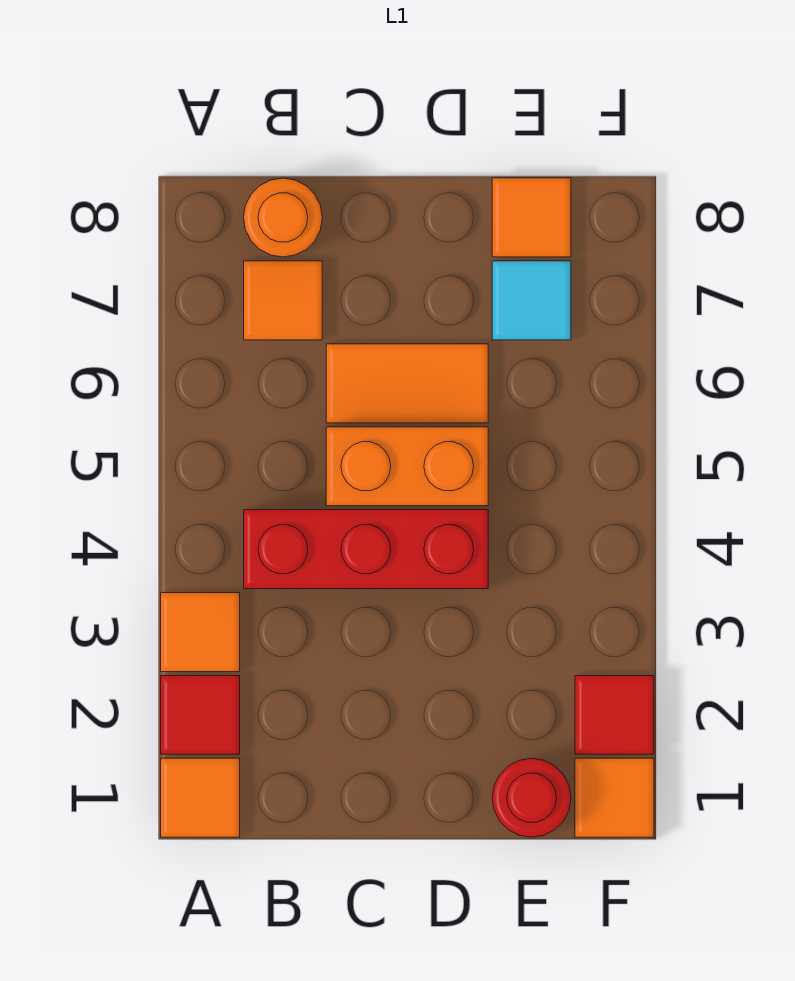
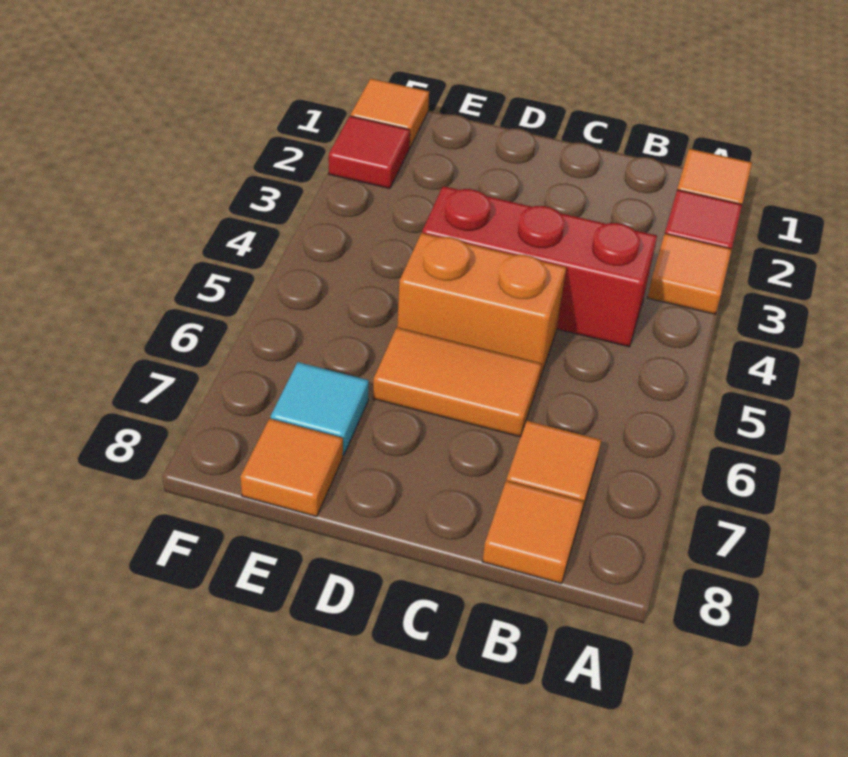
orange 1x1 round brick [244,178,322,257] -> orange 1x1 tile [483,481,584,583]
red 1x1 round brick [492,758,571,837] -> none

